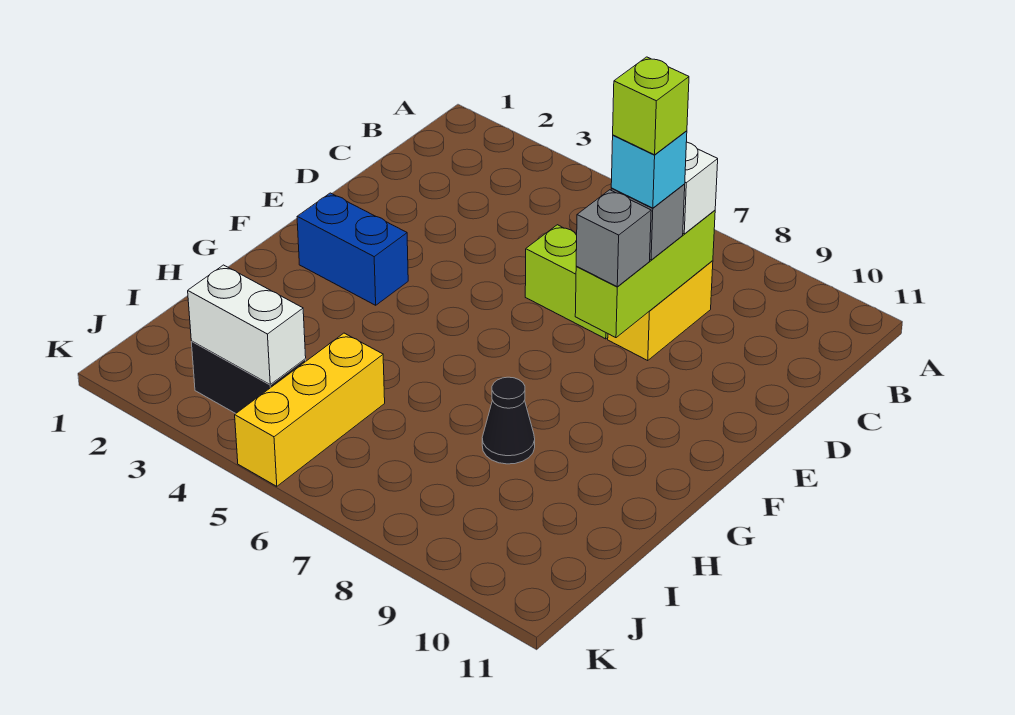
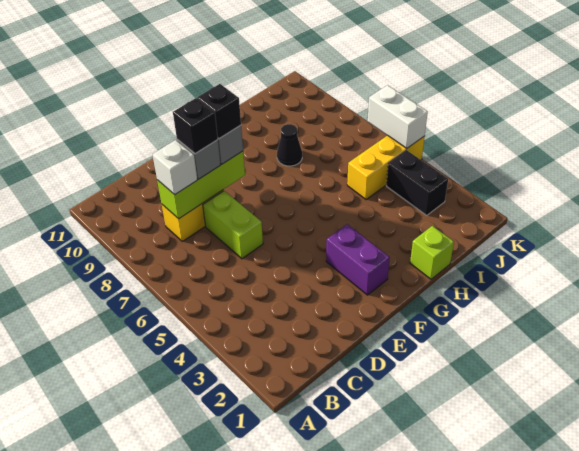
cyan 1x1 brick [611,131,687,208] -> black 1x1 brick [173,98,218,154]
lime 1x1 brick [613,57,689,155] -> lime 1x1 brick moved to [410,226,454,279]
none -> black 1x1 brick [197,84,241,139]
blue 1x2 brick [297,193,408,305] -> purple 1x2 brick [326,224,390,295]
white 1x2 brick [188,265,306,384] -> white 1x2 brick moved to [368,85,428,148]

